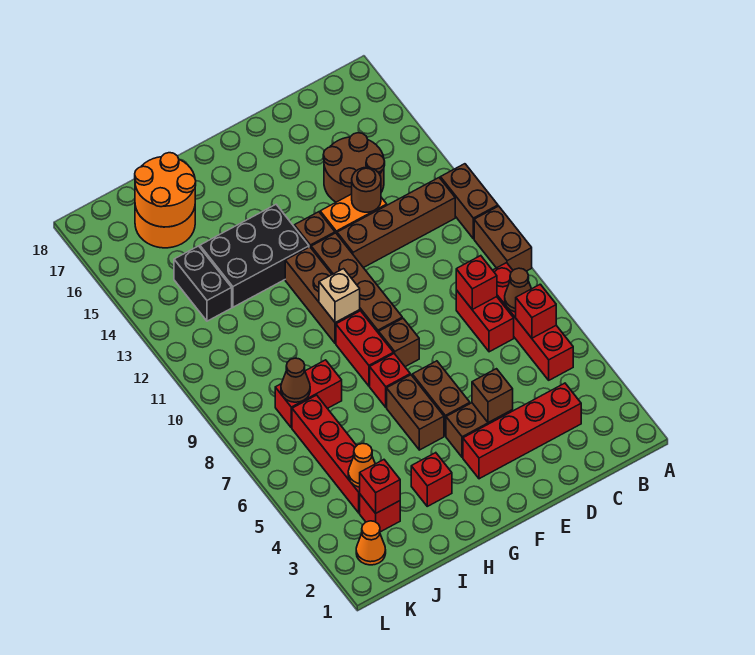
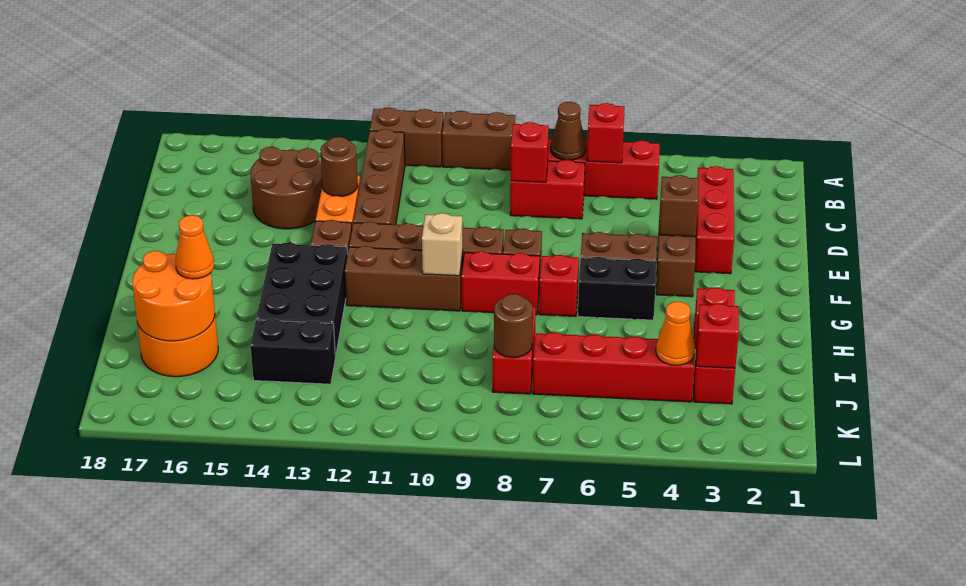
red 1x4 brick [463,383,581,479] -> red 1x3 brick [695,166,734,274]
brown 1x2 brick [387,375,444,450] -> black 1x2 brick [578,257,656,320]
brown 1x1 cone [281,358,310,402] -> brown 1x1 round brick [494,294,533,357]
orange 1x1 cone [356,521,386,565] -> orange 1x1 cone moved to [176,215,214,279]

